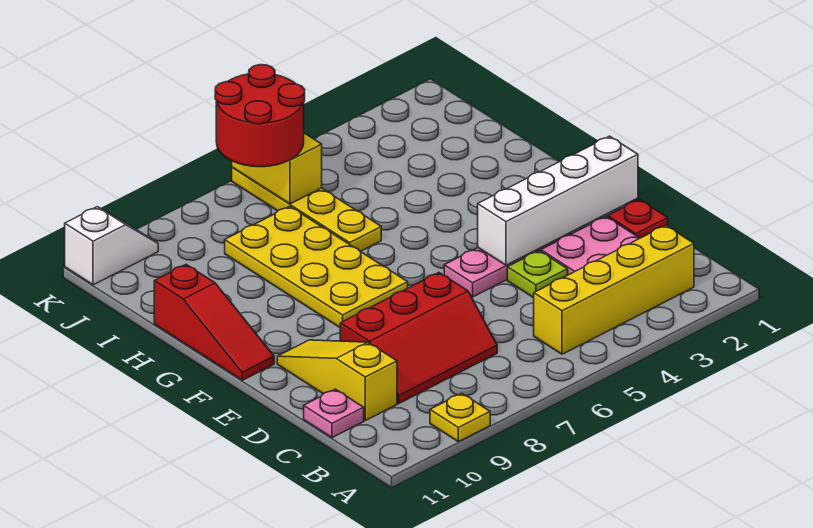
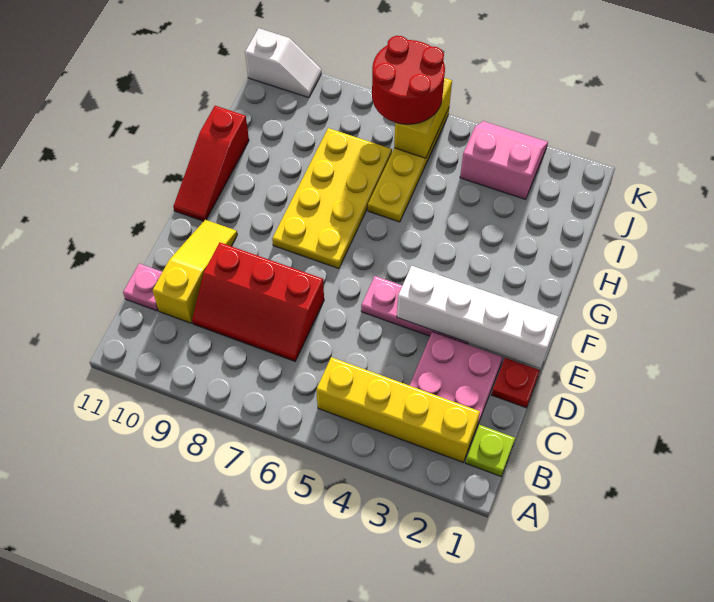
yellow 1x1 plate [430,393,490,442] -> none
lime 1x1 plate [507,251,568,298] -> lime 1x1 plate moved to [466,425,515,476]
none -> pink 2x2 slope [460,121,548,200]

